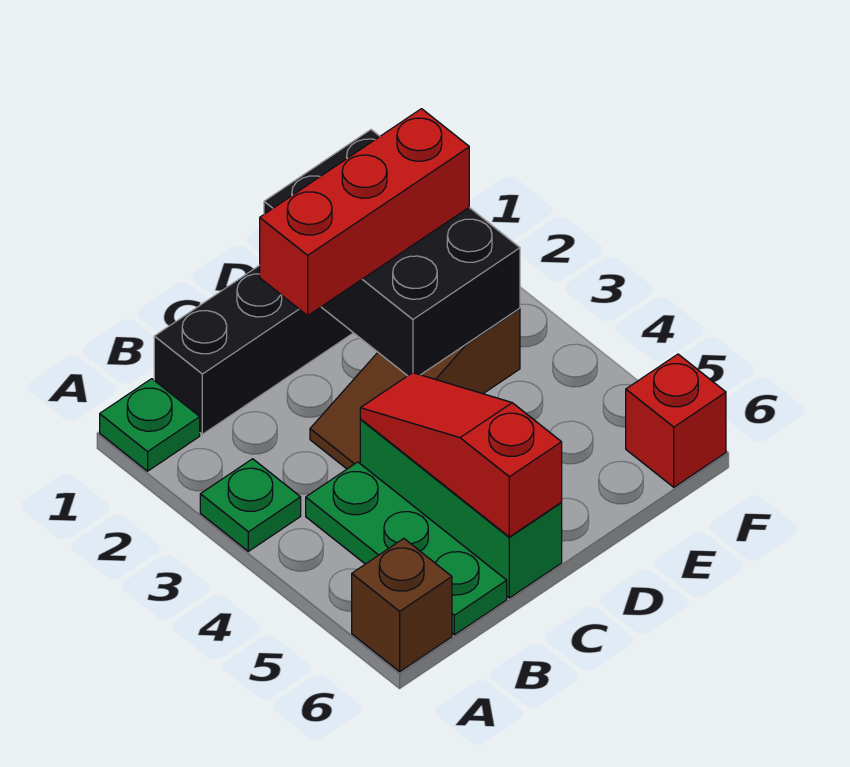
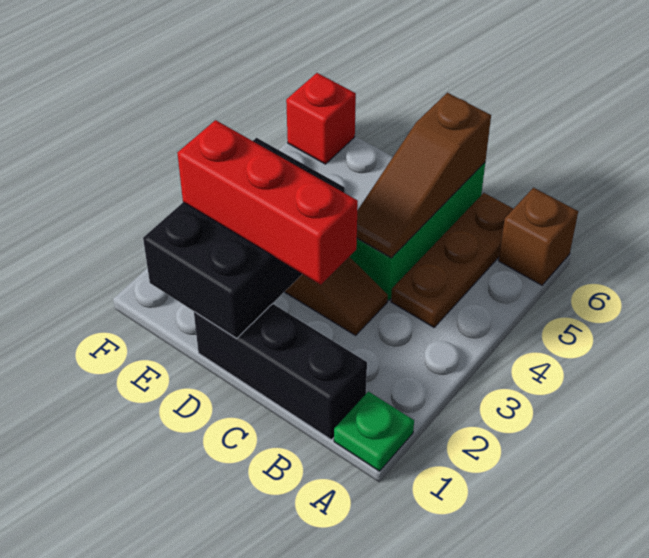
green 1x1 plate [200,459,301,551] -> none
green 1x3 plate [306,462,507,635] -> brown 1x3 plate [391,193,513,327]
red 1x3 slope [360,373,562,537] -> brown 1x3 slope [357,93,491,258]

